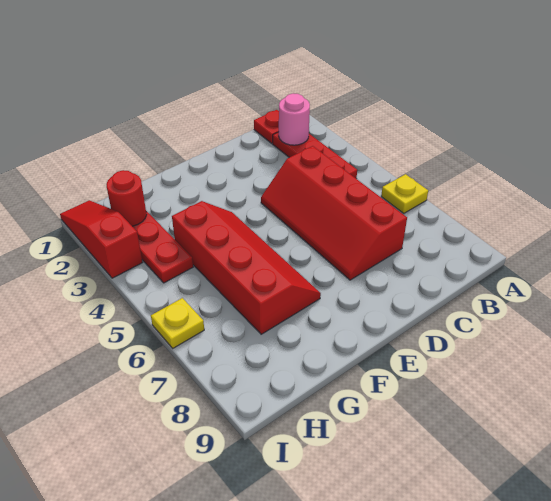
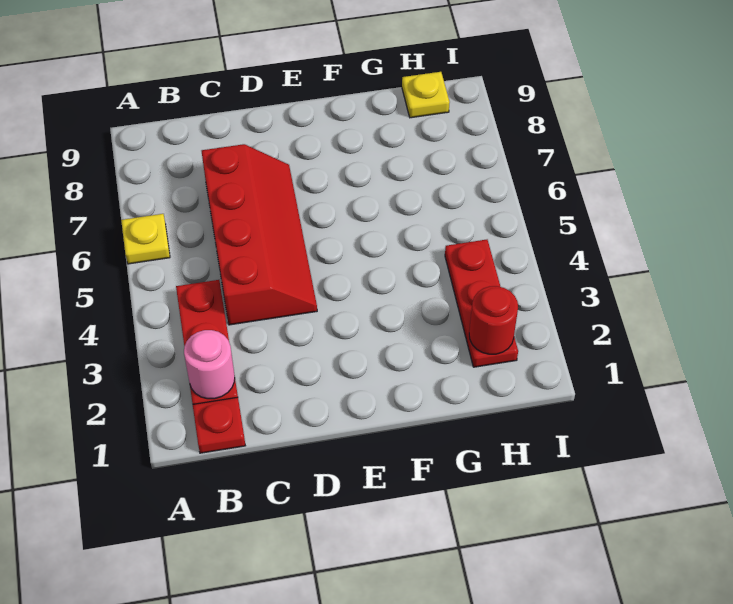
red 2x4 slope [172,201,321,334] -> none
red 1x3 slope [60,200,143,278] -> none
yellow 1x1 plate [151,298,204,348] -> yellow 1x1 plate moved to [402,72,450,118]

